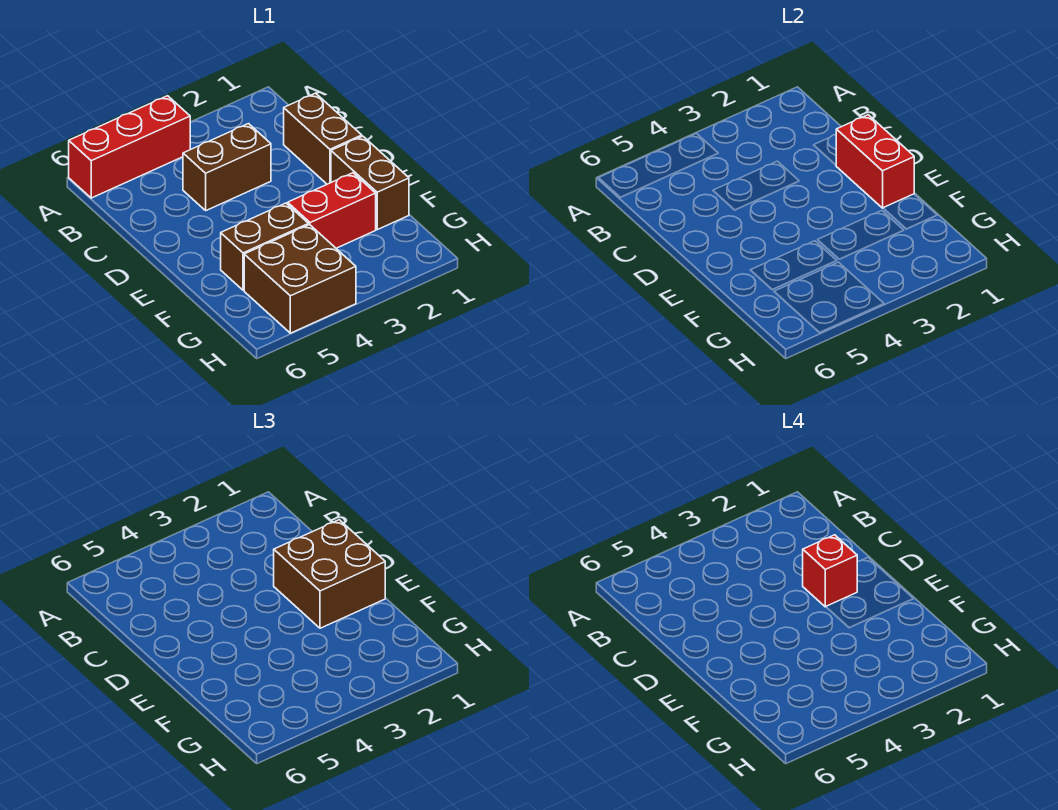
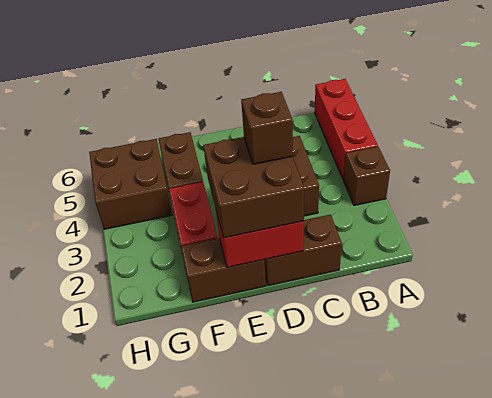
none -> brown 1x1 brick [344,147,390,205]
red 1x1 brick [803,535,857,607] -> brown 1x1 brick [241,92,293,164]

